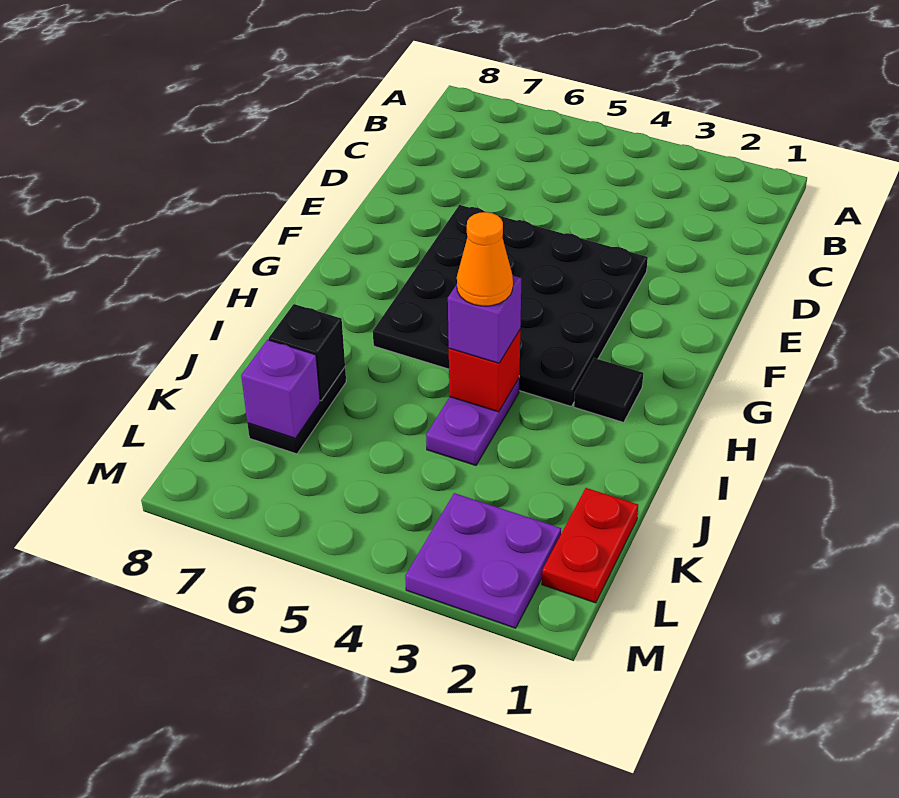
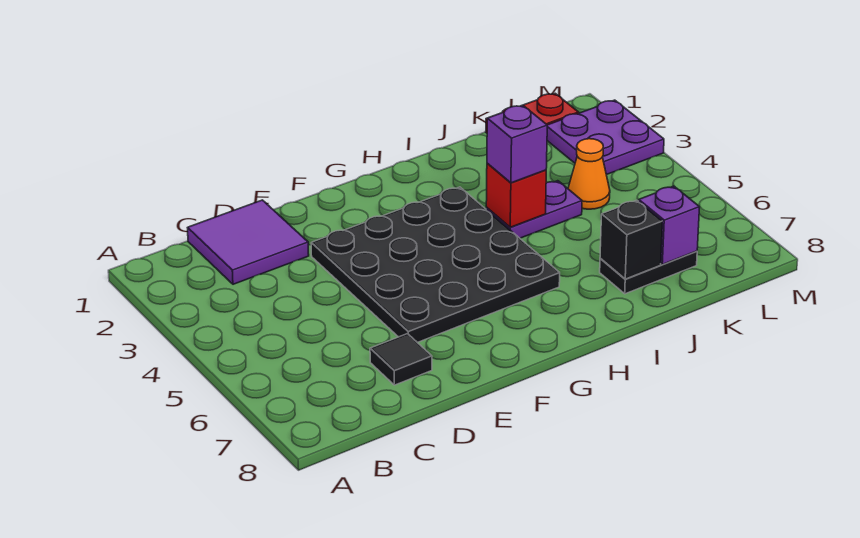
none -> purple 2x2 tile [188,200,309,284]
black 1x1 tile [574,358,643,423] -> black 1x1 tile moved to [370,334,432,385]
orange 1x1 cone [457,212,513,306] -> orange 1x1 cone moved to [568,139,610,209]

